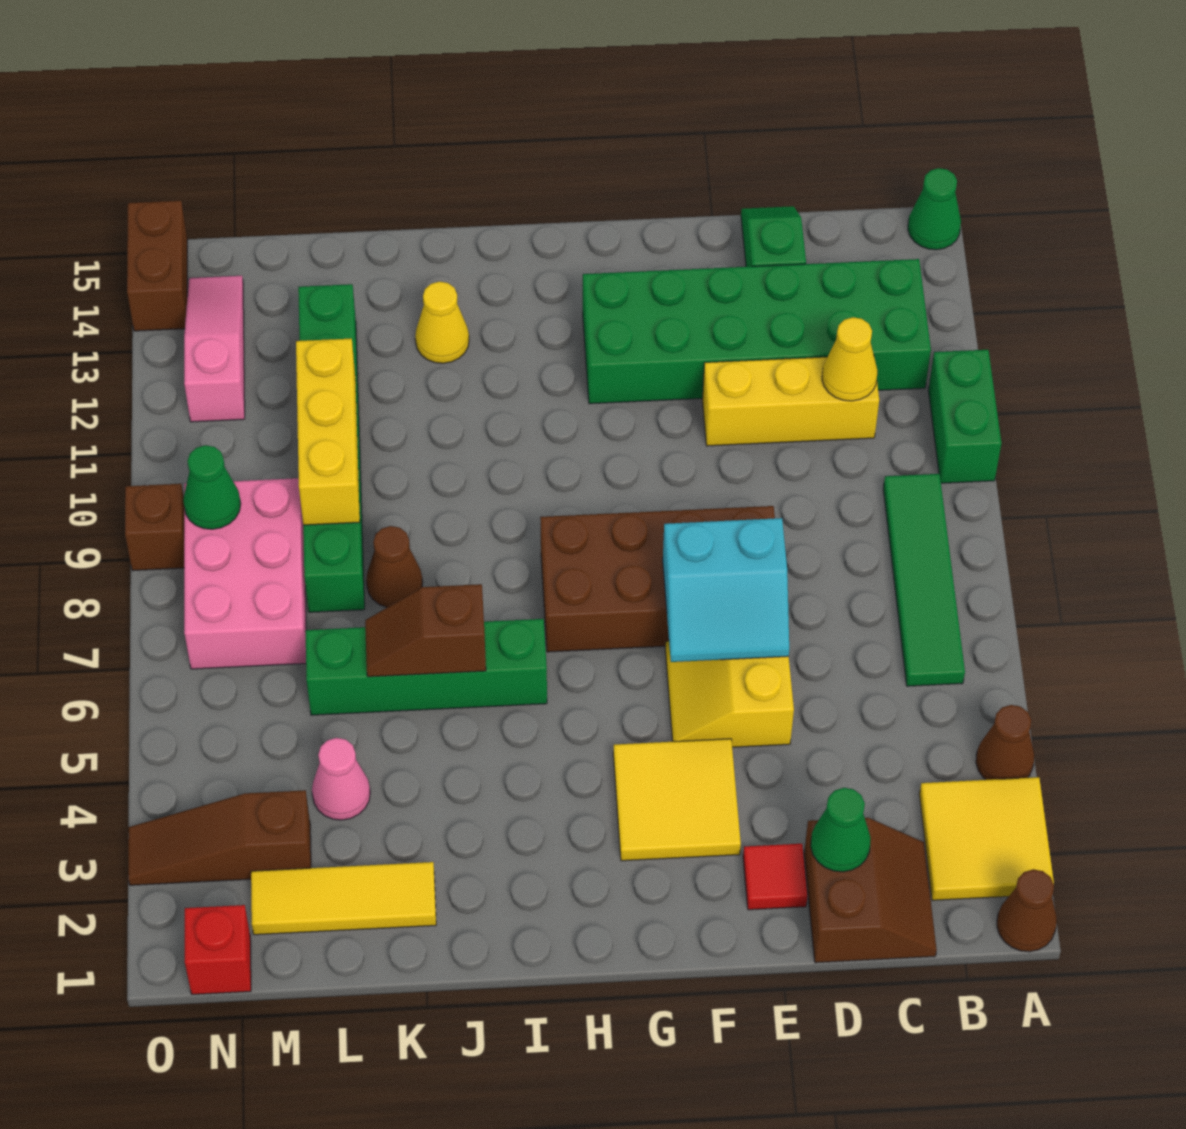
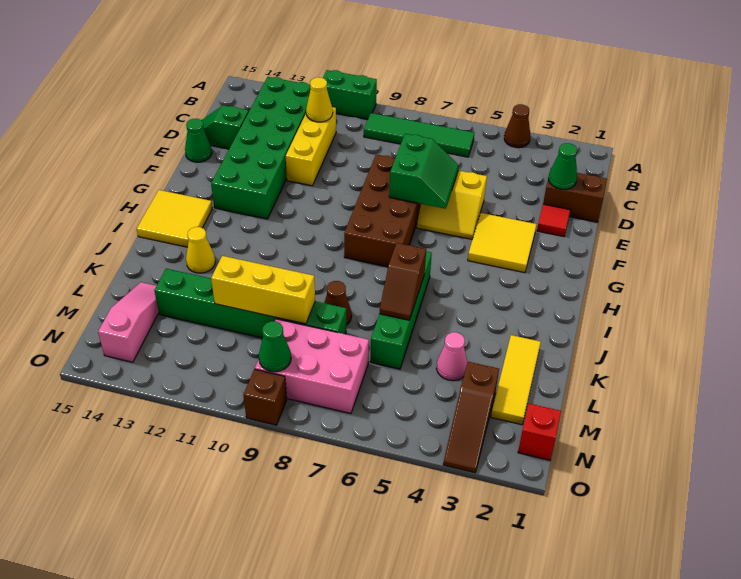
brown 1x1 cone [997,869,1057,952] -> none
yellow 2x2 tile [919,777,1054,900] -> yellow 2x2 tile moved to [137,190,212,247]
green 1x1 cone [908,168,961,250] -> green 1x1 cone moved to [185,119,212,162]
cyan 2x2 slope [663,518,789,662] -> green 2x2 slope [389,134,459,209]
pink 1x3 slope [184,276,245,422] -> pink 1x3 slope turned to [98,282,159,362]
brown 1x2 brick [127,201,187,331] -> none

